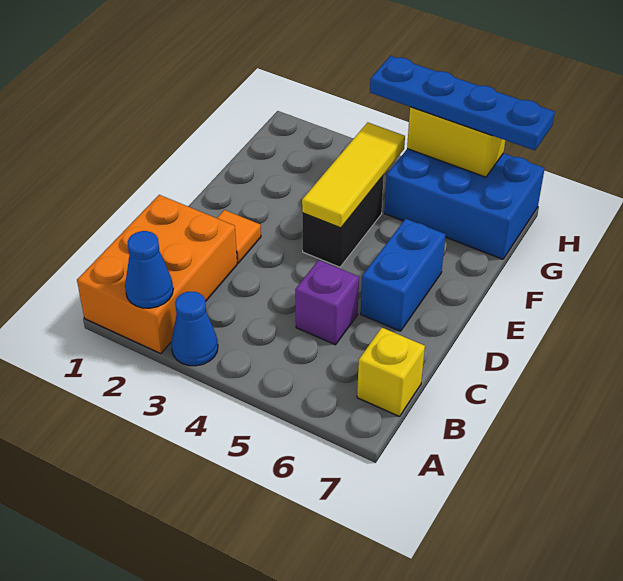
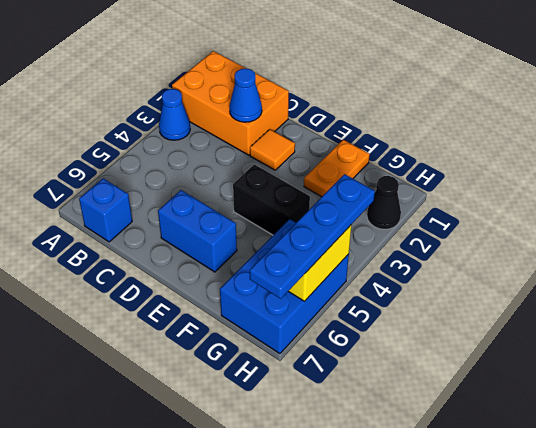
blue 1x1 cone [125,231,173,308] -> blue 1x1 cone moved to [229,68,262,122]
yellow 1x1 brick [357,328,425,417] -> blue 1x1 brick [79,178,132,242]
purple 1x1 brick [295,260,359,345] -> none
yellow 1x3 tile [302,122,405,228] -> none
none -> orange 1x2 plate [304,140,370,197]
none -> black 1x1 cone [367,176,401,229]

